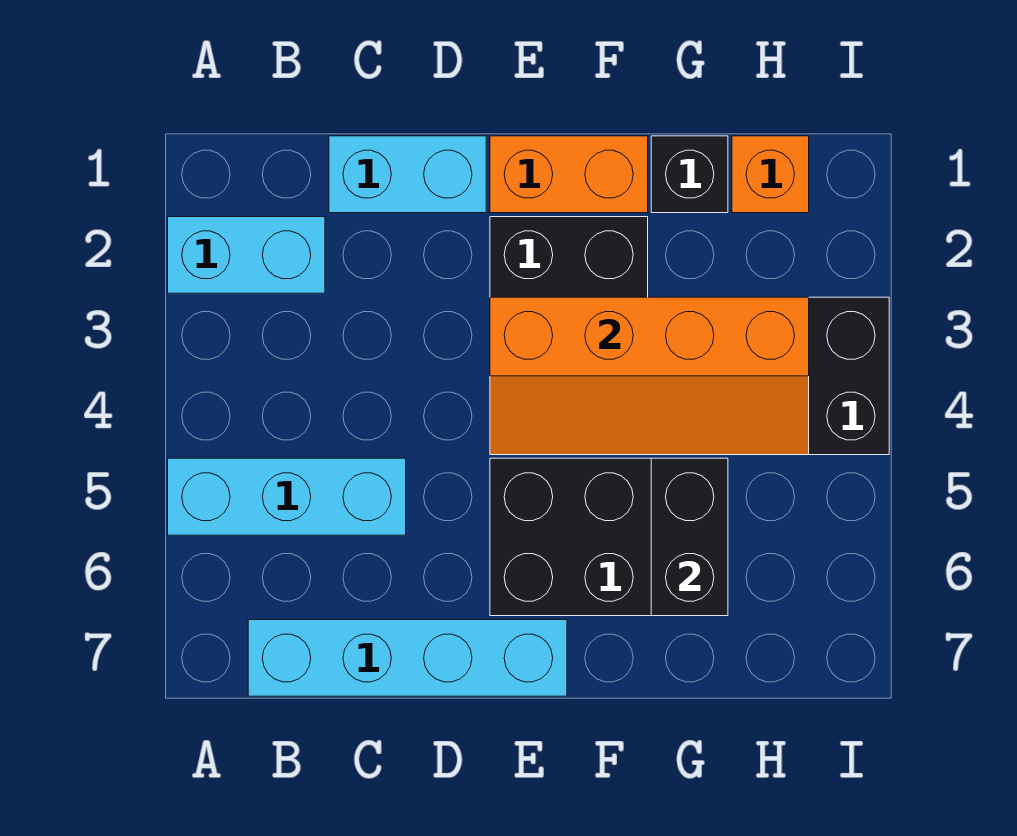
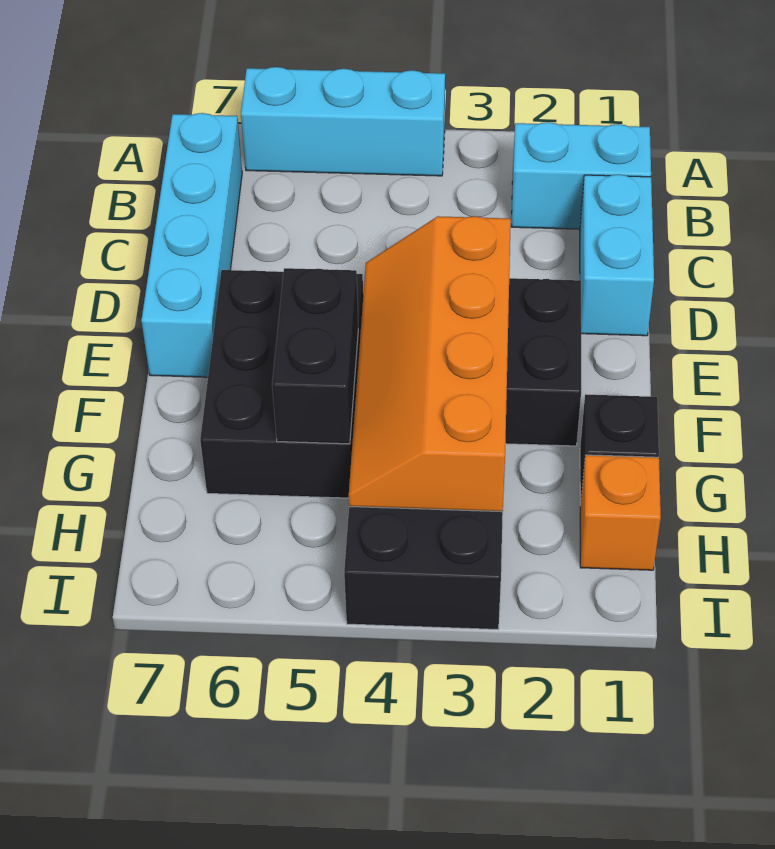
cyan 1x2 brick [168,217,325,293] -> cyan 1x2 brick turned to [511,122,651,229]
cyan 1x3 brick [168,458,406,535] -> cyan 1x3 brick turned to [241,67,445,176]
orange 1x2 brick [490,136,648,213] -> none
black 1x2 brick [651,458,728,616] -> black 1x2 brick turned to [272,268,358,444]

